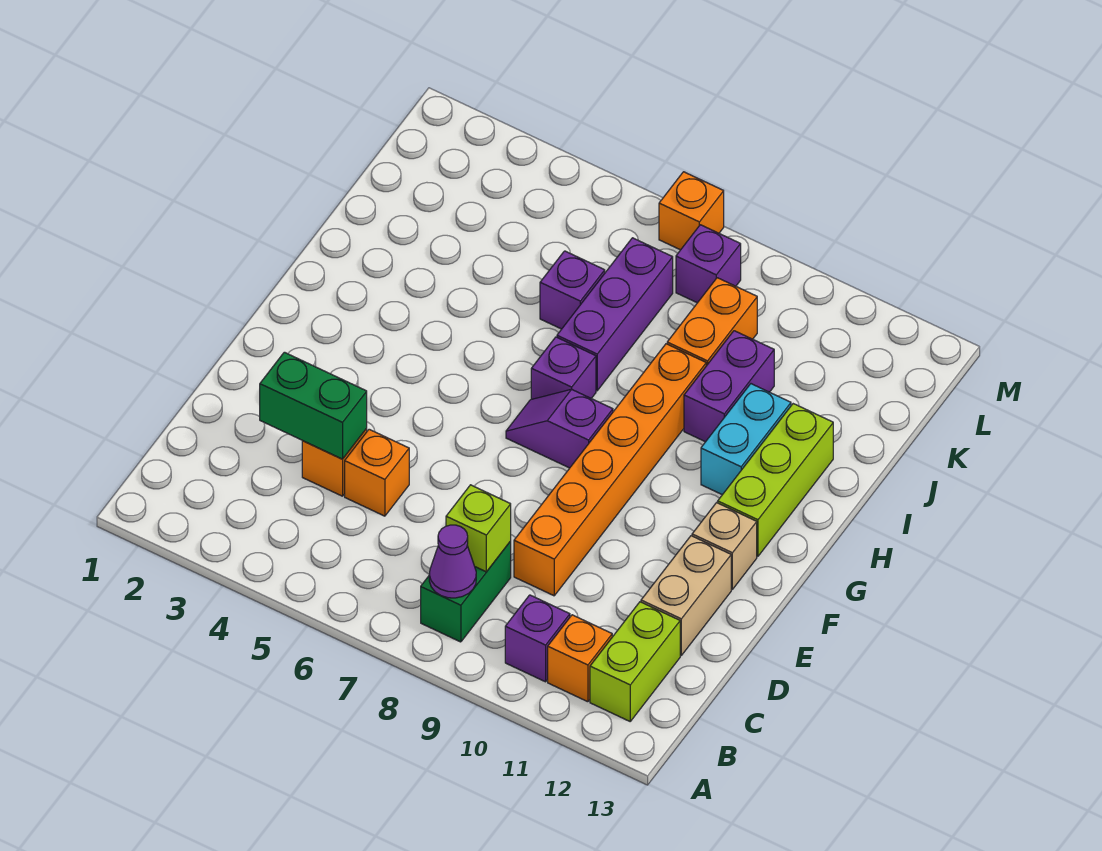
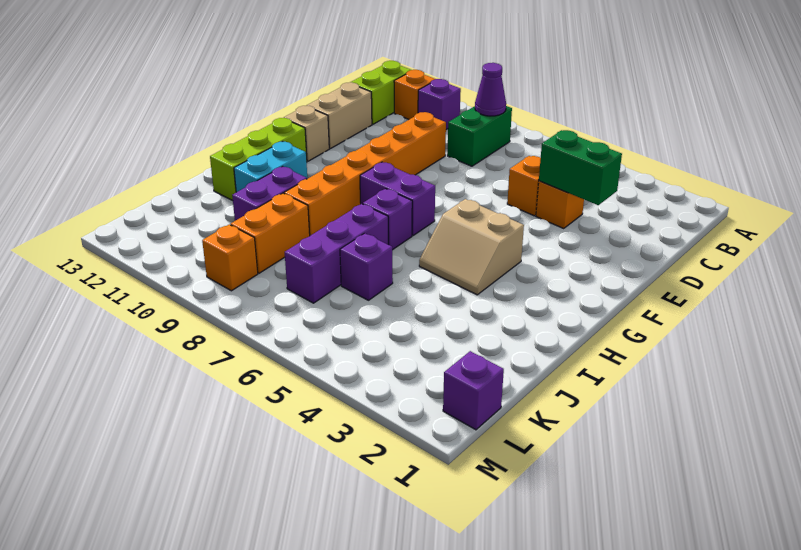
lime 1x1 brick [446,485,511,572] -> none
none -> tan 2x2 slope [419,199,524,295]
purple 1x2 slope [506,389,613,468] -> purple 1x2 brick [360,162,435,236]
purple 1x1 brick [676,225,741,303] -> purple 1x1 brick moved to [443,351,504,430]
orange 1x1 brick [659,172,724,250] -> orange 1x1 brick moved to [202,224,258,291]

